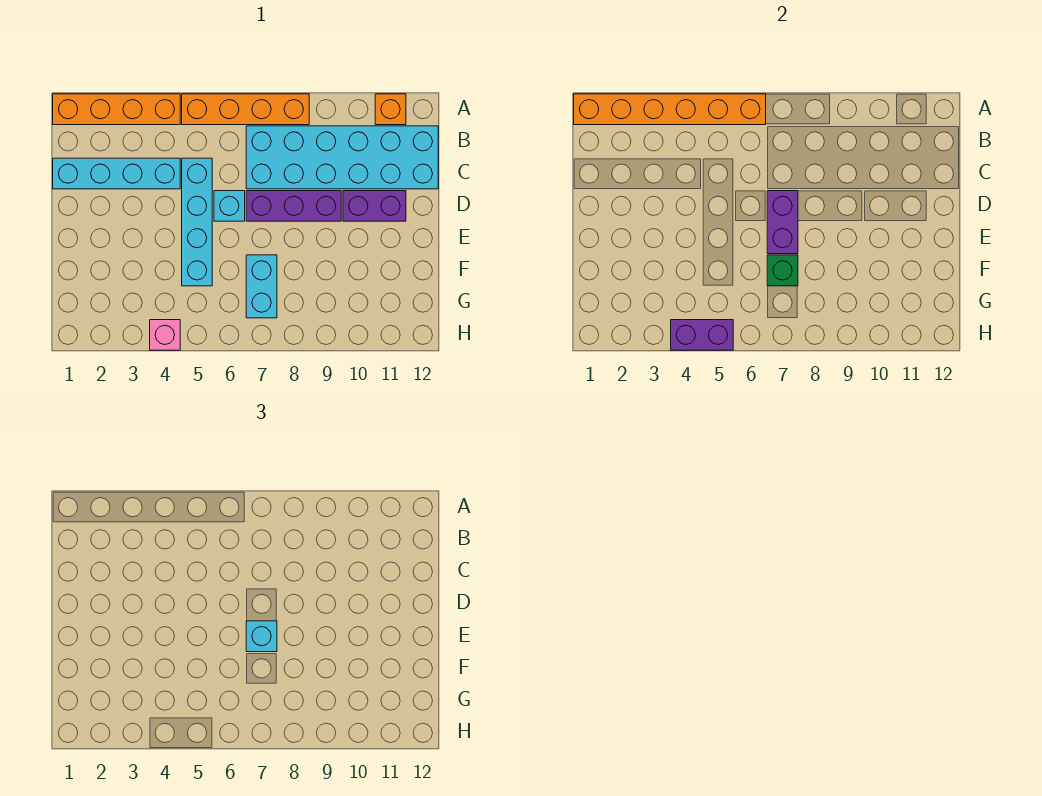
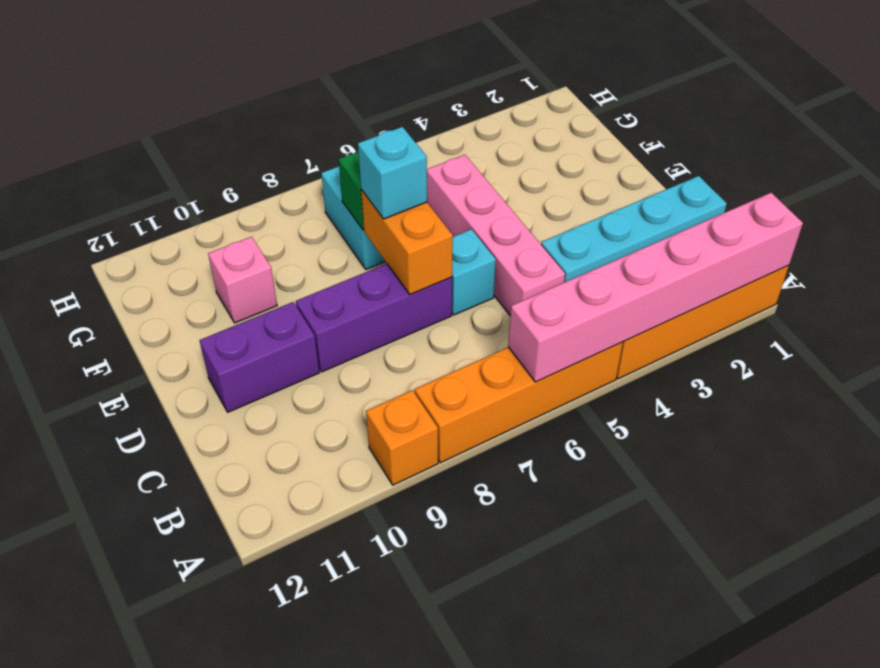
orange 1x6 brick [574,94,766,125] -> pink 1x6 brick [508,193,803,382]
orange 1x1 brick [375,94,406,125] -> orange 1x1 brick moved to [366,390,438,485]
cyan 2x6 brick [246,126,438,189] -> none
cyan 1x4 brick [182,158,212,286] -> pink 1x4 brick [427,155,565,315]
purple 1x2 brick [767,191,798,254] -> orange 1x2 brick [361,190,453,294]
pink 1x1 brick [150,320,180,350] -> pink 1x1 brick moved to [208,237,277,323]
purple 1x2 brick [671,320,733,350] -> none

